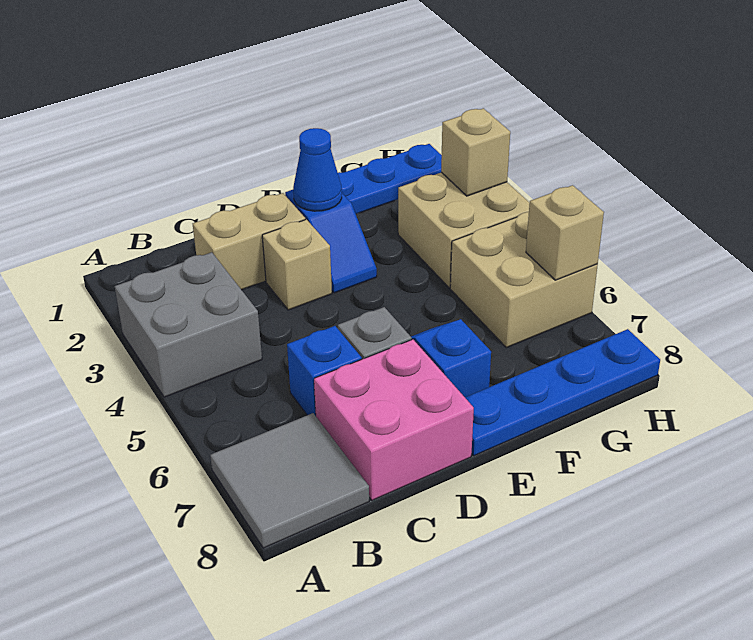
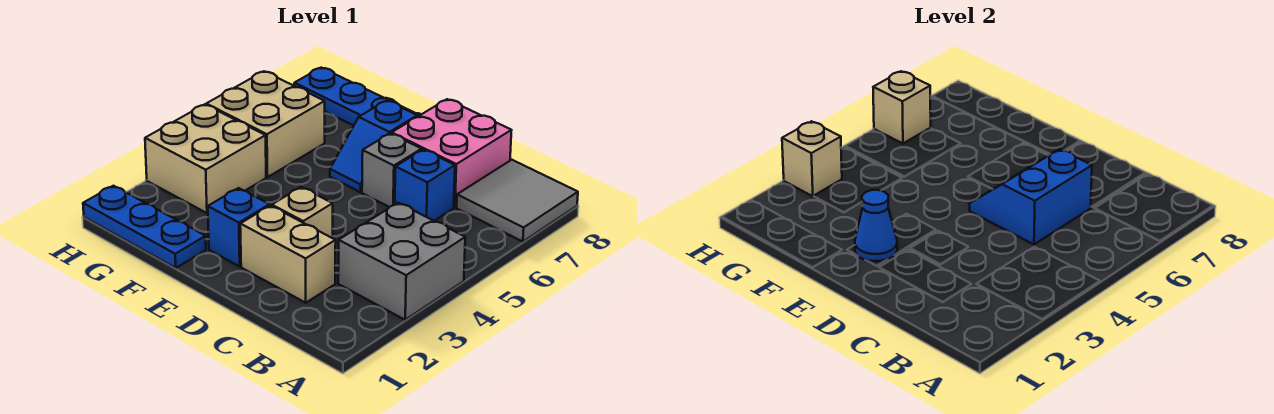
none -> blue 2x2 slope [970,149,1092,244]

